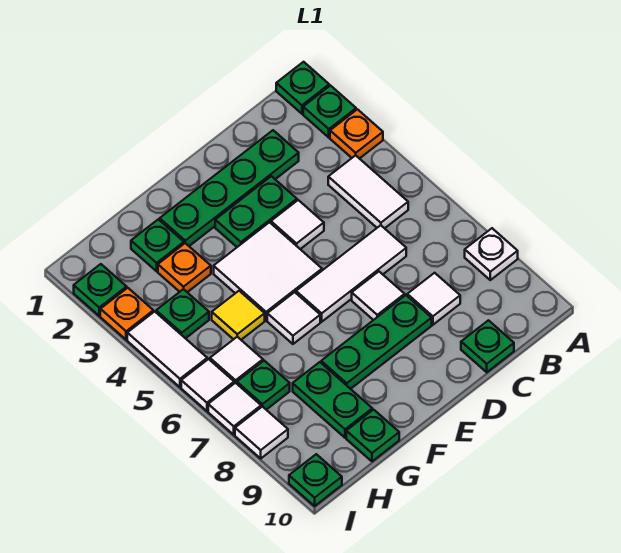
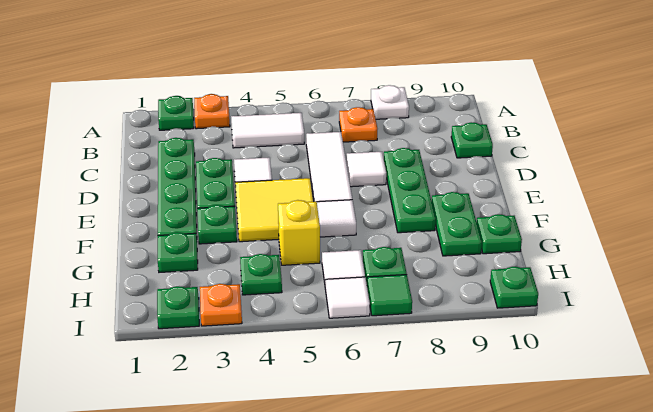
green 1x1 plate [276,62,329,114] -> green 1x1 plate moved to [197,205,237,244]
white 1x1 tile [407,273,460,325] -> none
white 2x2 tile [214,222,322,320] -> yellow 2x2 tile [235,178,313,242]
orange 1x1 plate [158,243,211,292] -> orange 1x1 plate moved to [339,107,377,142]
yellow 1x1 tile [212,291,265,340] -> yellow 1x1 brick [278,200,320,265]
green 1x2 plate [293,362,372,438] -> green 1x2 plate turned to [432,192,482,256]
white 1x2 tile [127,312,207,387] -> none
white 1x1 tile [208,383,261,435] -> green 1x1 tile [367,275,412,316]
white 1x1 tile [235,407,288,458] -> none

